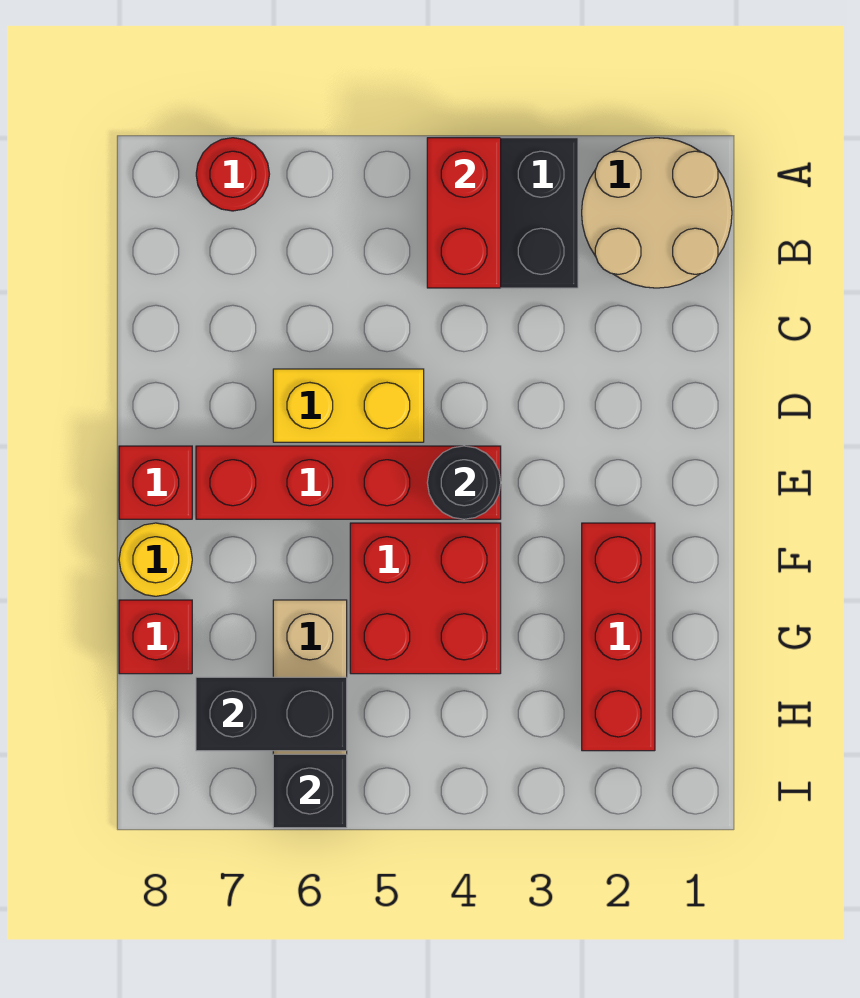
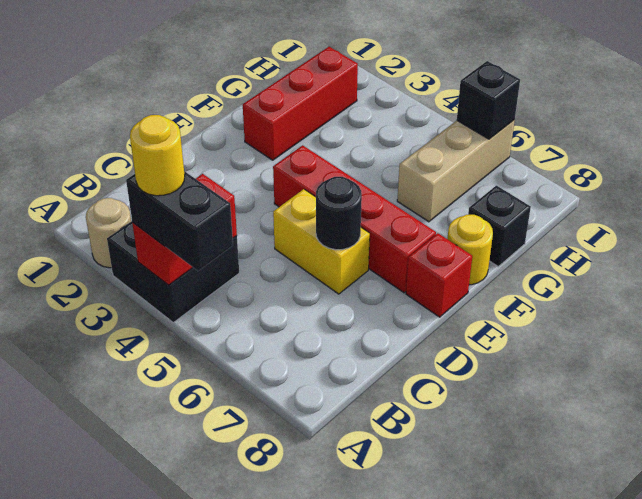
tan 2x2 round brick [582,138,732,288] -> tan 1x1 round brick [86,198,131,268]
none -> yellow 1x1 round brick [130,115,185,196]
red 1x1 round brick [196,138,269,211] -> none
black 1x1 round brick [427,446,501,519] -> black 1x1 round brick moved to [316,177,362,250]
red 2x2 brick [350,523,501,674] -> none
red 1x1 brick [119,600,192,674] -> black 1x1 brick [468,186,531,266]
black 1x2 brick [196,677,347,751] -> black 1x2 brick moved to [126,171,233,271]

